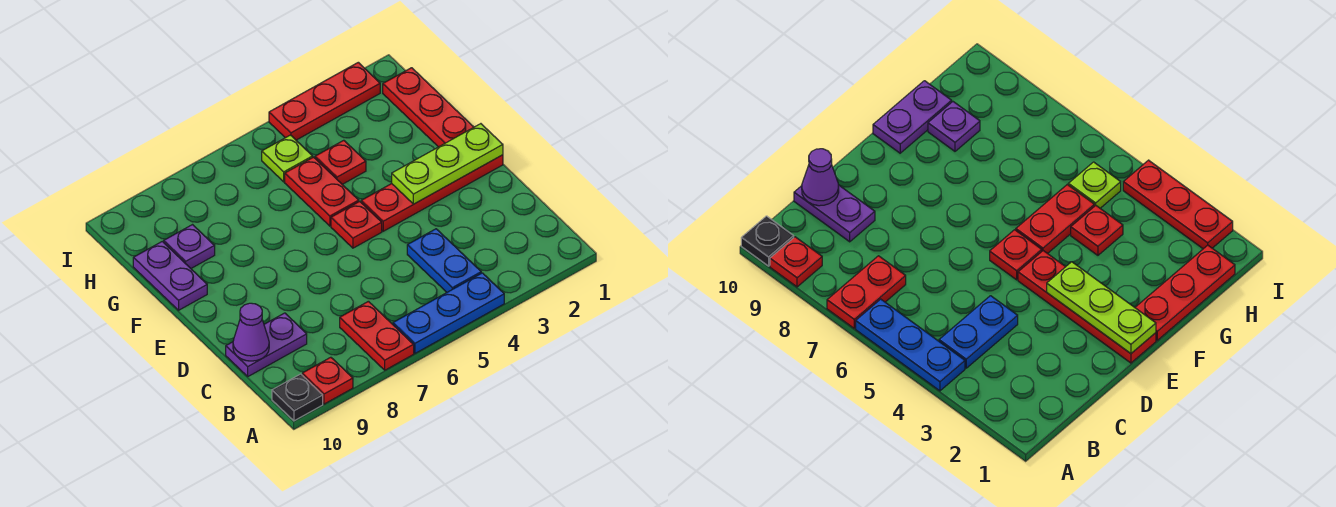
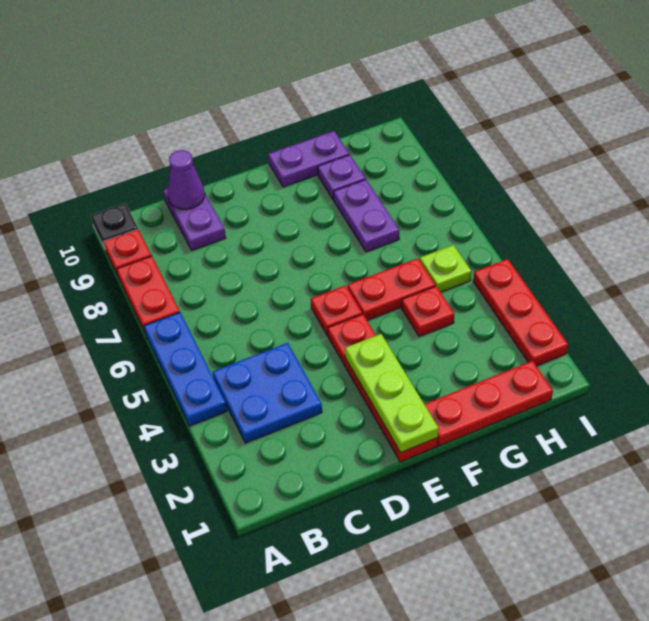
red 1x2 plate [340,301,414,370] -> red 1x2 plate turned to [117,256,180,332]
blue 1x2 plate [407,229,481,292] -> blue 2x2 plate [213,343,322,443]
none -> purple 1x2 plate [333,180,399,252]

